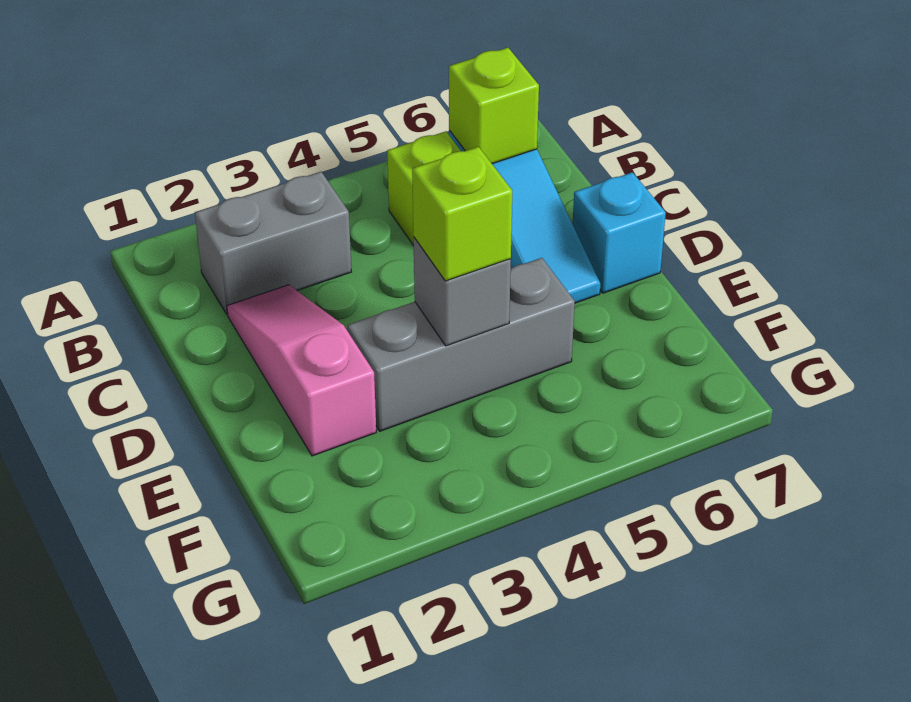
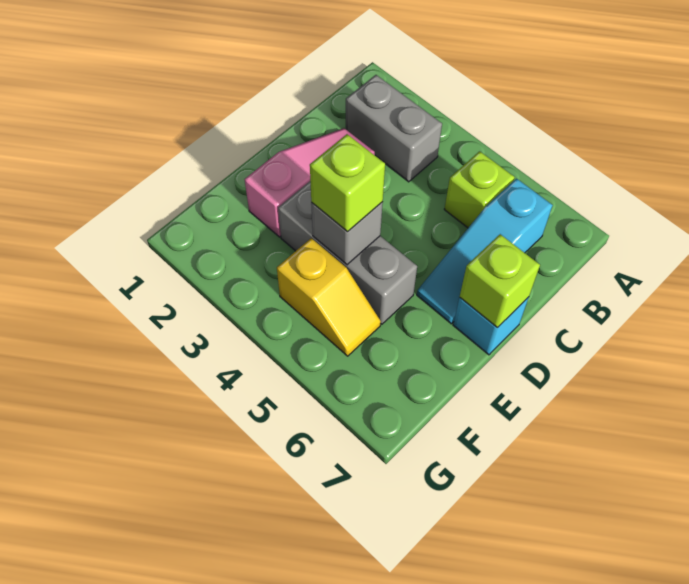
lime 1x1 brick [449,48,539,164] -> lime 1x1 brick moved to [460,234,540,328]
none -> yellow 1x2 slope [277,238,381,356]

